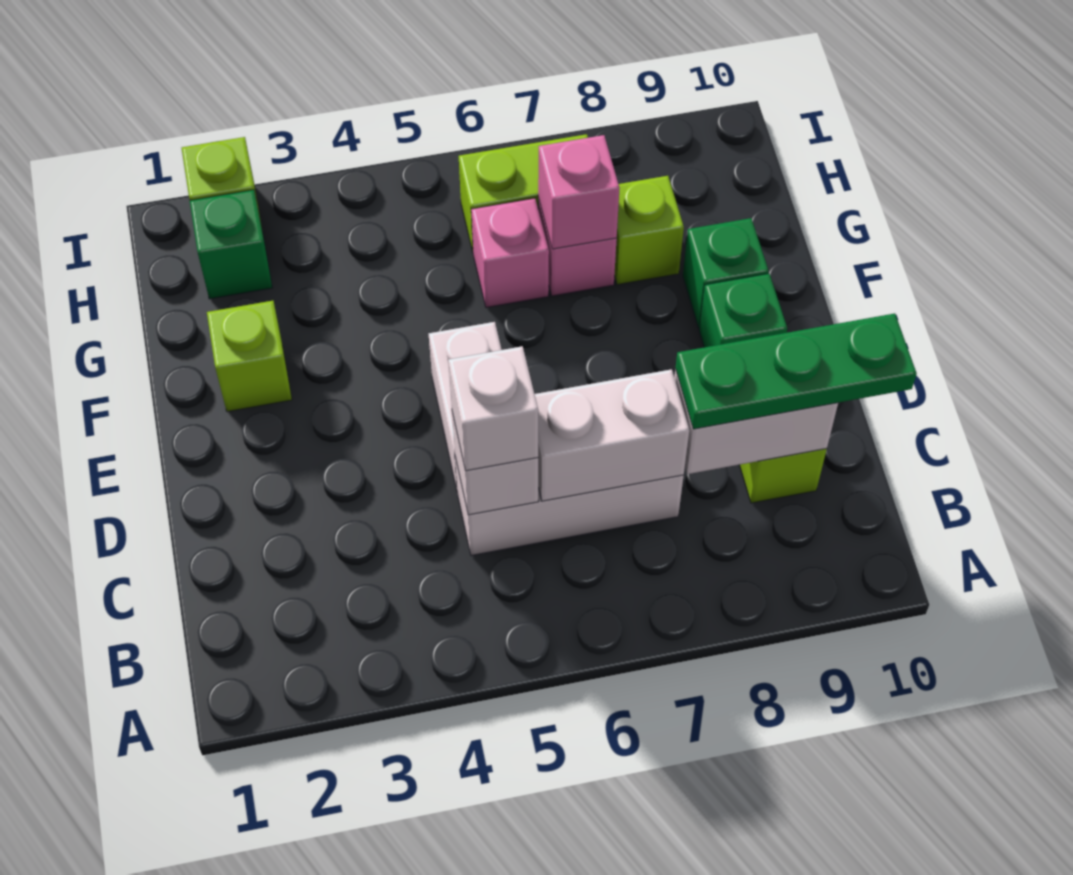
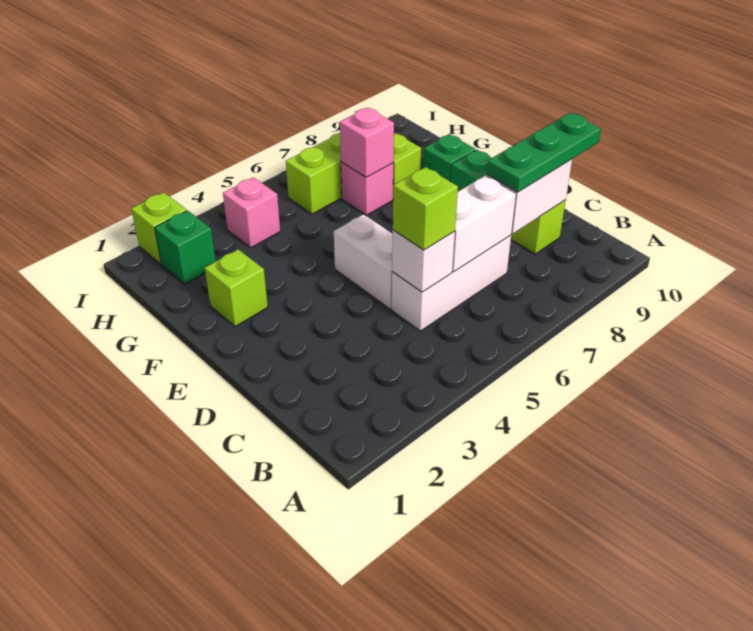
white 1x1 brick [448,346,538,471] -> lime 1x1 brick [393,167,458,250]
pink 1x1 brick [471,198,549,308] -> pink 1x1 brick moved to [223,177,280,248]

